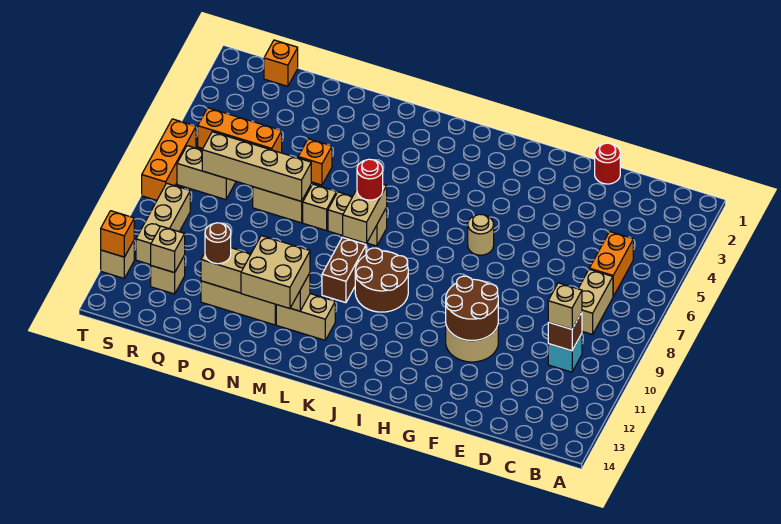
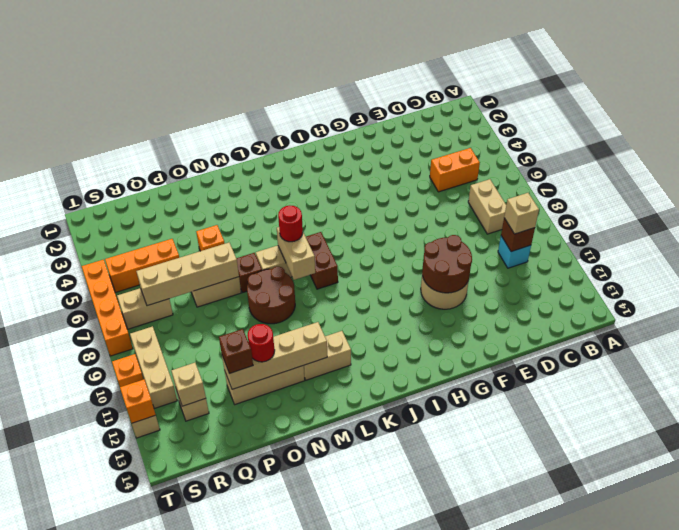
orange 1x2 brick [589,232,633,296] -> orange 1x2 brick turned to [430,148,480,192]
red 1x1 round brick [595,143,620,184] -> red 1x1 round brick moved to [248,324,275,362]
tan 1x1 round brick [468,214,494,255] -> none
brown 2x2 round brick [355,248,408,312] -> brown 2x2 round brick moved to [247,267,295,324]
brown 1x2 brick [322,237,366,303] -> brown 1x2 brick moved to [306,232,338,289]
tan 2x2 brick [241,236,310,309] -> none
tan 1x1 brick [303,184,336,231] -> brown 1x1 brick [236,253,262,293]
brown 1x1 round brick [205,223,231,264] -> brown 1x1 brick [219,329,253,374]
orange 1x1 brick [264,40,298,86] -> orange 1x1 brick moved to [112,354,143,387]
orange 1x3 brick [142,119,196,200] -> orange 1x4 brick [82,260,133,356]

